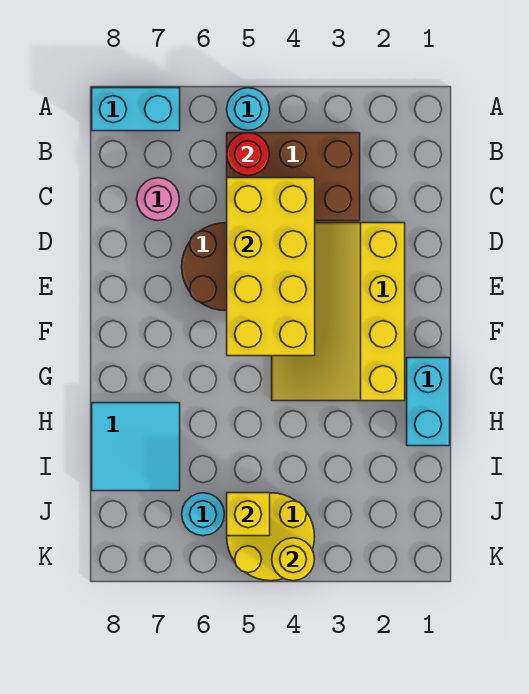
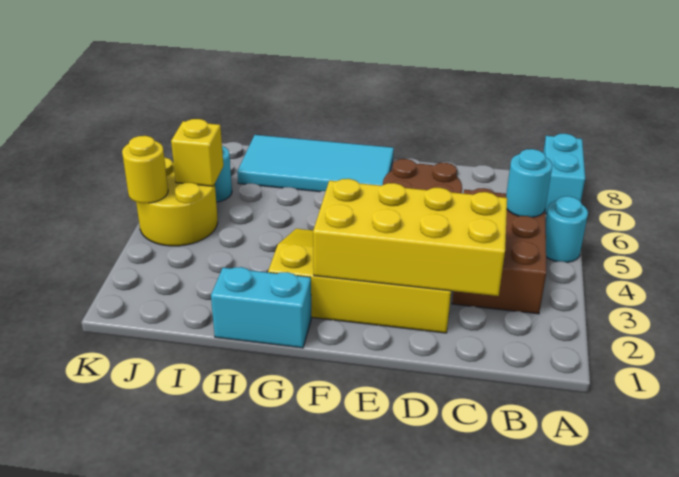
red 1x1 round brick [227,133,269,176] -> cyan 1x1 round brick [506,149,552,217]
yellow 2x4 brick [227,178,315,356] -> yellow 2x4 brick moved to [313,179,507,296]
pink 1x1 round brick [137,178,179,221] -> none
cyan 2x2 tile [92,403,180,491] -> cyan 2x4 tile [237,135,394,192]

